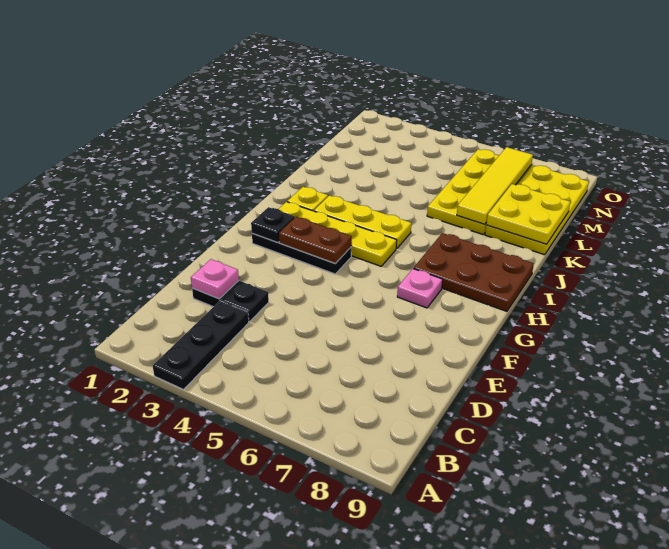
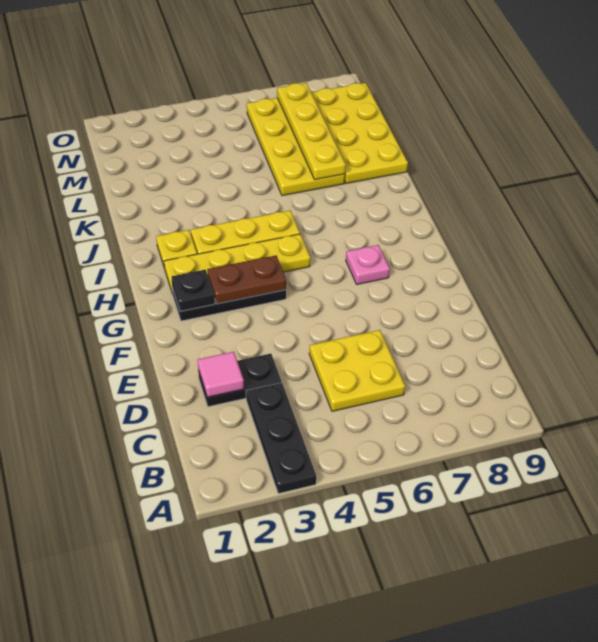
pink 1x1 plate [191,259,239,299] -> pink 1x1 tile [198,352,244,397]
brown 2x3 plate [414,233,534,311] -> none
yellow 1x4 tile [457,147,533,224] -> yellow 1x4 plate [277,83,346,180]
yellow 2x2 plate [486,184,570,244] -> yellow 2x2 plate moved to [309,330,405,411]

